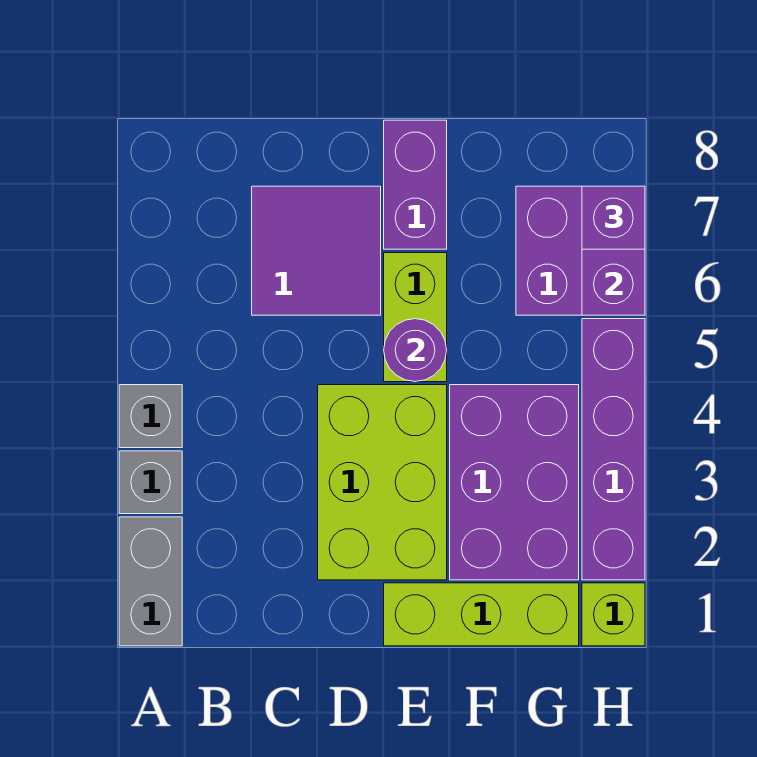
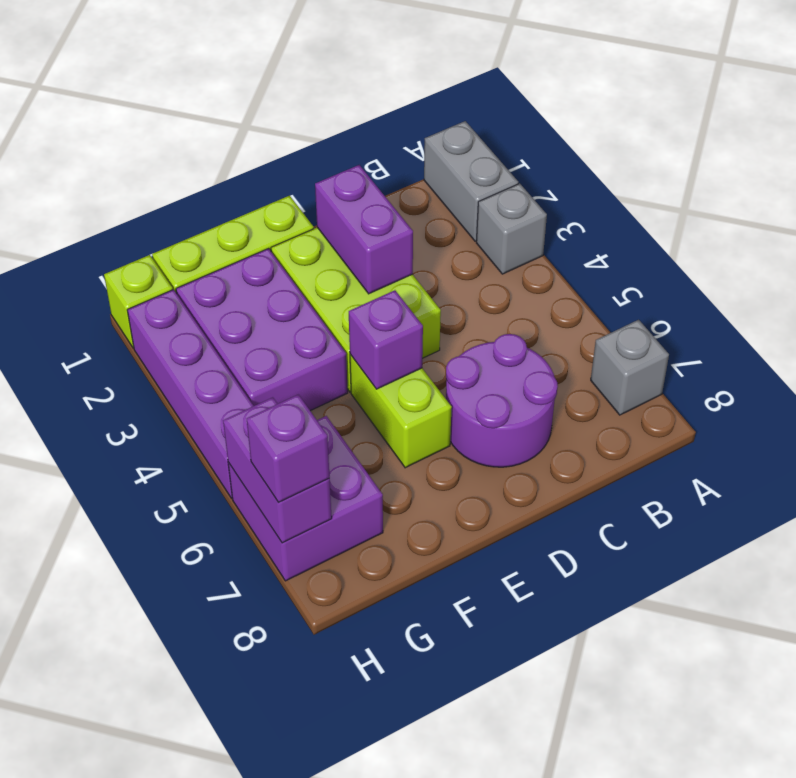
grey 1x1 brick [119,385,182,448] -> grey 1x1 brick moved to [591,320,669,415]
purple 2x2 tile [252,186,381,315] -> purple 2x2 round brick [446,334,558,467]
purple 1x1 round brick [384,319,447,382] -> purple 1x1 brick [349,290,423,389]
purple 1x2 brick [384,120,447,249] -> purple 1x2 brick moved to [315,165,413,294]

